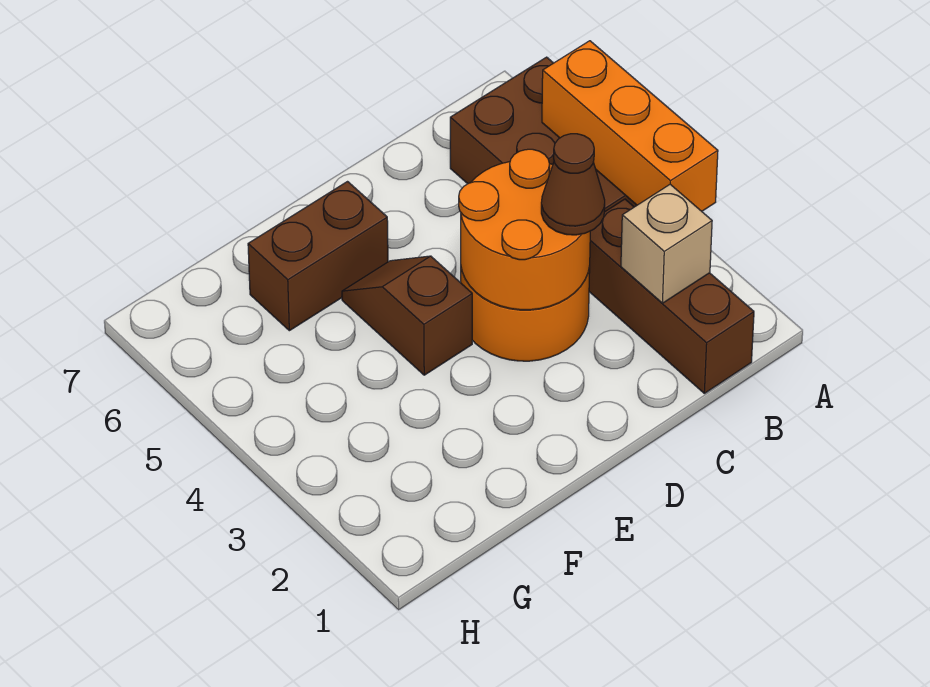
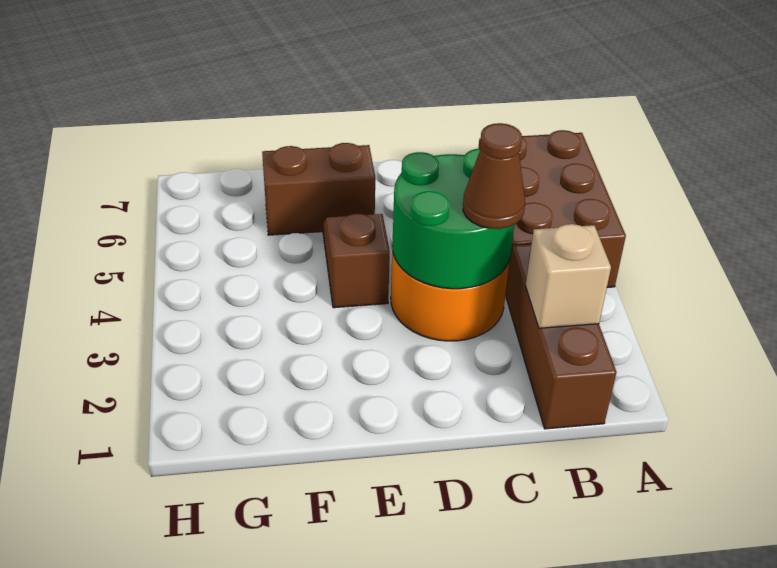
orange 1x3 brick [542,41,718,211] -> none
orange 2x2 round brick [459,149,590,310] -> green 2x2 round brick [392,149,514,289]

